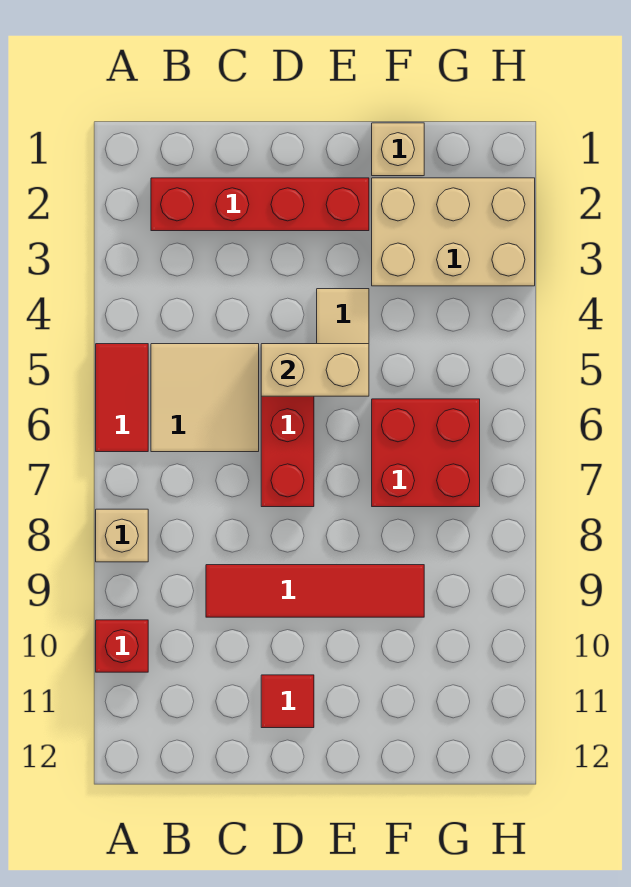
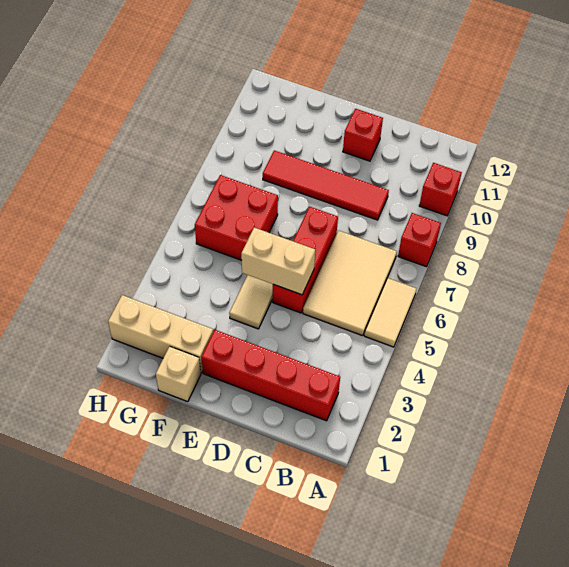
red 1x2 tile [96,344,148,452] -> tan 1x2 tile [364,278,416,347]
tan 1x1 brick [96,509,148,562] -> red 1x1 brick [398,213,441,267]
tan 2x2 tile [151,344,259,452] -> tan 2x3 tile [303,231,397,336]
red 1x1 tile [261,675,314,728] -> red 1x1 brick [343,109,383,161]
tan 2x3 brick [372,178,535,286] -> tan 1x3 brick [108,295,213,373]

